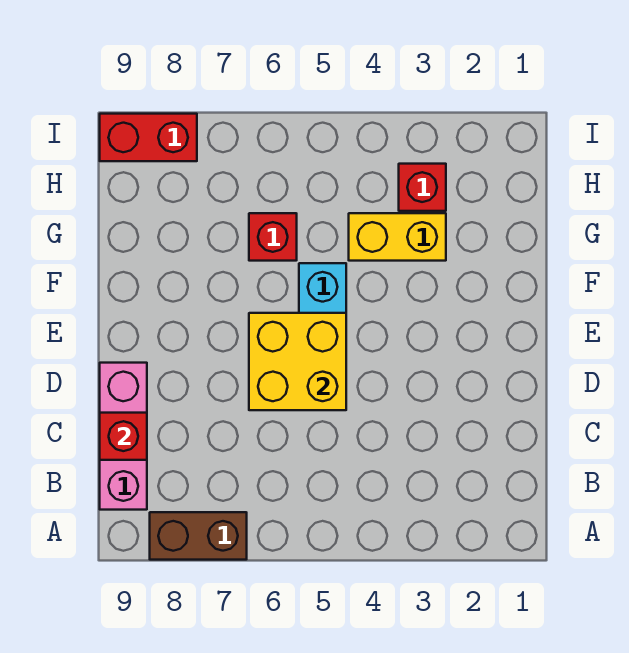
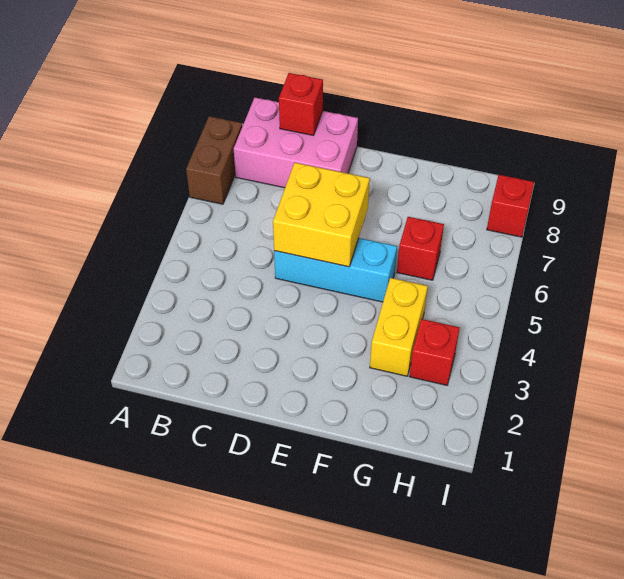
pink 1x3 brick [100,363,147,510] -> pink 2x3 brick [234,98,358,188]
red 1x2 brick [100,114,197,161] -> red 1x1 brick [487,175,534,237]

